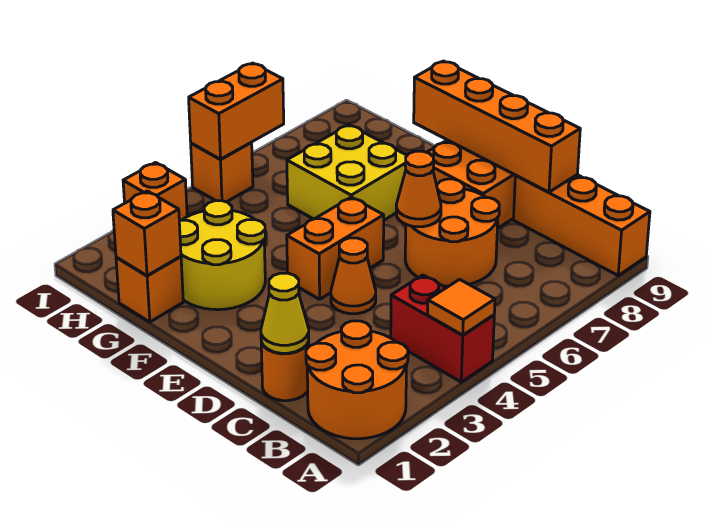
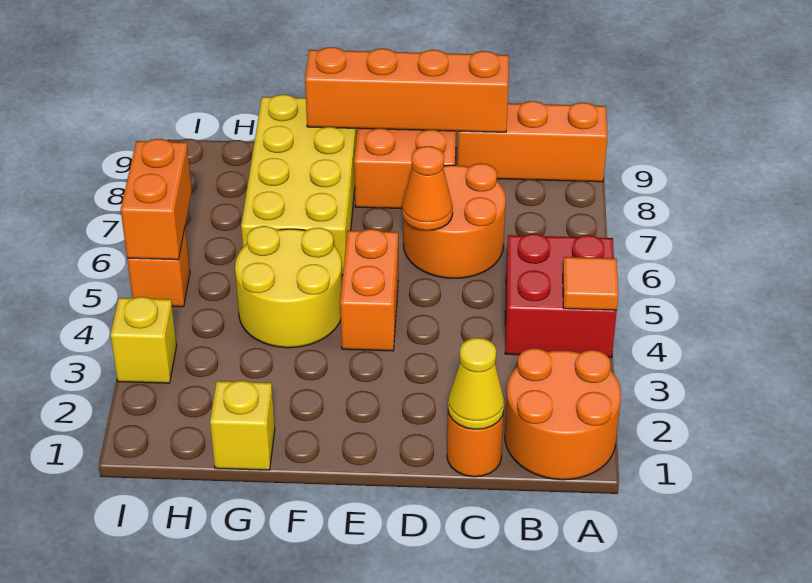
red 1x2 brick [391,275,494,382] -> red 2x2 brick [505,234,617,358]
orange 1x1 cone [331,238,376,314] -> none
yellow 2x2 round brick [179,201,265,310] -> yellow 2x2 round brick moved to [235,226,342,348]
yellow 2x2 brick [287,125,407,220] -> yellow 2x4 brick [241,95,357,275]
orange 1x1 brick [116,256,183,322] -> yellow 1x1 brick [210,381,275,470]
orange 1x1 brick [113,191,181,276] -> none
orange 1x1 brick [123,163,187,221] -> yellow 1x1 brick [110,297,176,383]

